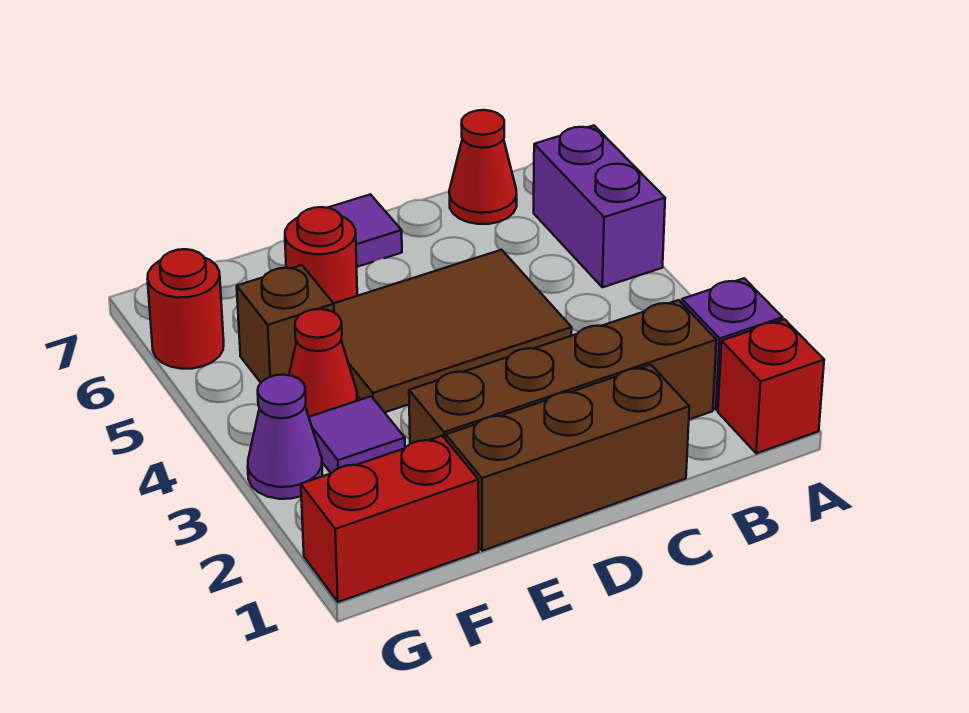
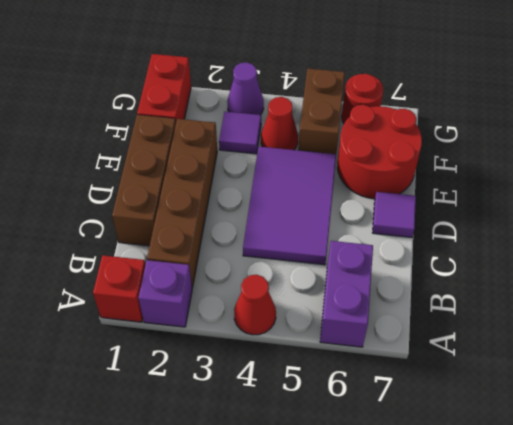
purple 1x2 brick [534,126,665,287] -> purple 1x2 brick turned to [320,241,373,347]
red 1x1 cone [449,110,517,224] -> red 1x1 cone moved to [234,275,276,335]
brown 2x3 tile [334,250,572,412] -> purple 2x3 tile [243,147,336,265]
red 1x1 round brick [285,207,357,303] -> red 2x2 round brick [337,105,422,199]
brown 1x1 brick [237,265,334,383] -> brown 1x2 brick [298,69,345,154]

